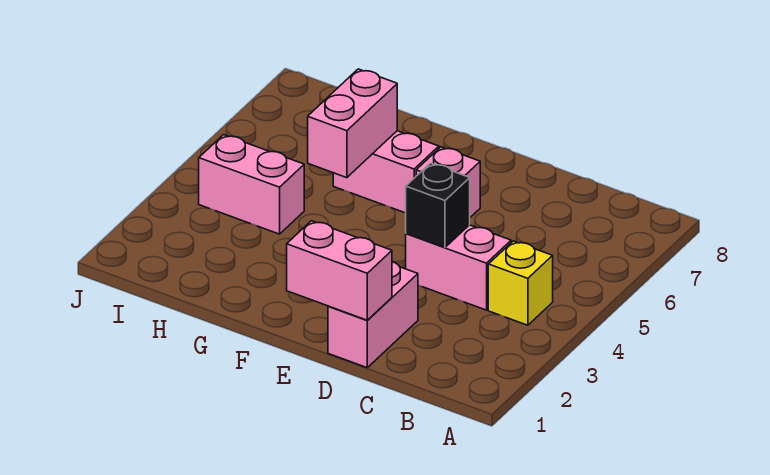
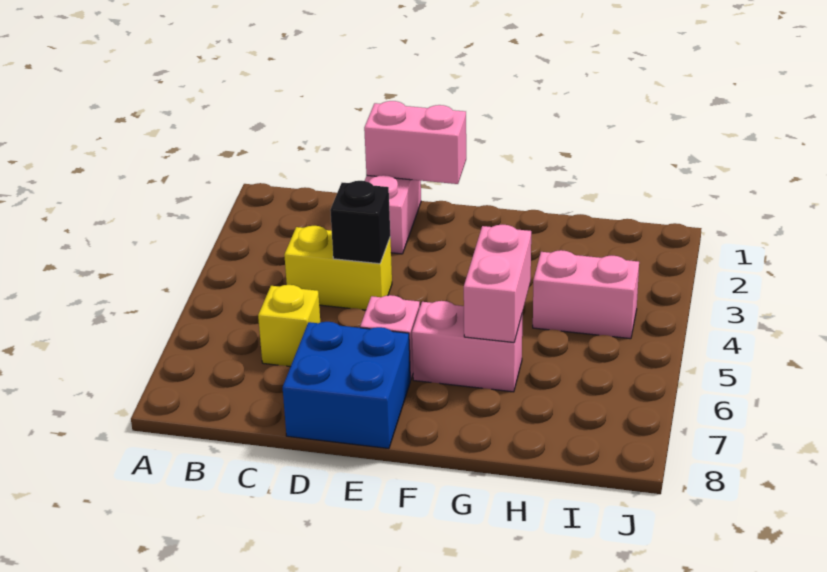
yellow 1x1 brick [488,241,553,325] -> yellow 1x1 brick moved to [258,285,320,367]
pink 1x2 brick [406,225,511,310] -> yellow 1x2 brick [284,226,392,310]
none -> blue 2x2 brick [283,322,410,449]

